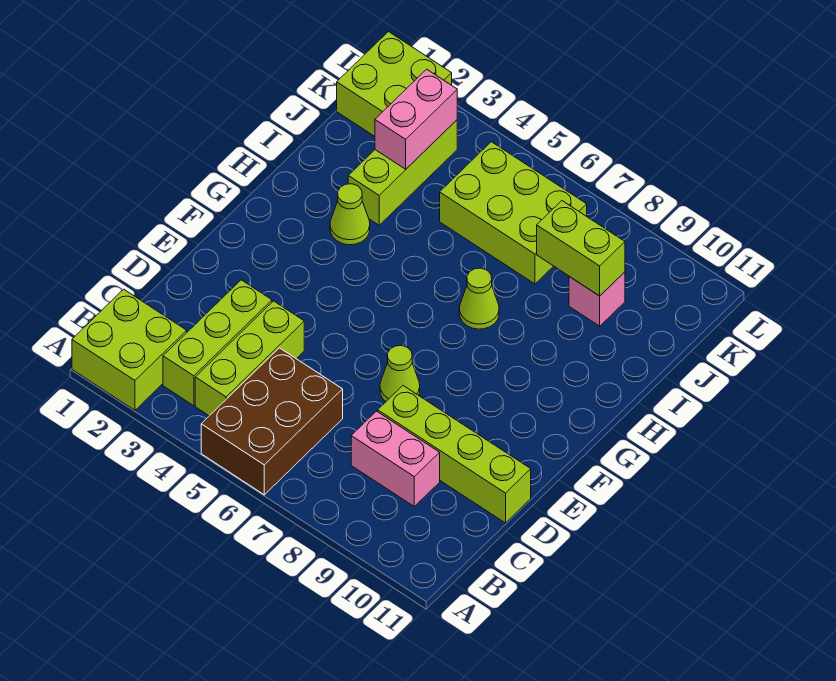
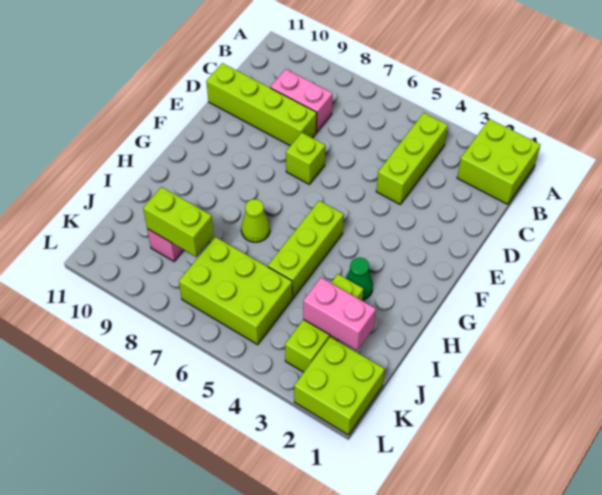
brown 2x3 brick [201,348,343,495] -> none
lime 1x3 brick [163,280,272,406] -> lime 1x3 brick moved to [268,201,344,298]
lime 1x1 cone [380,346,420,401] -> lime 1x1 brick [286,133,325,184]
lime 1x1 cone [330,184,370,245] -> green 1x1 cone [346,258,373,300]
pink 1x2 brick [375,69,457,169] -> pink 1x2 brick turned to [303,278,376,350]

